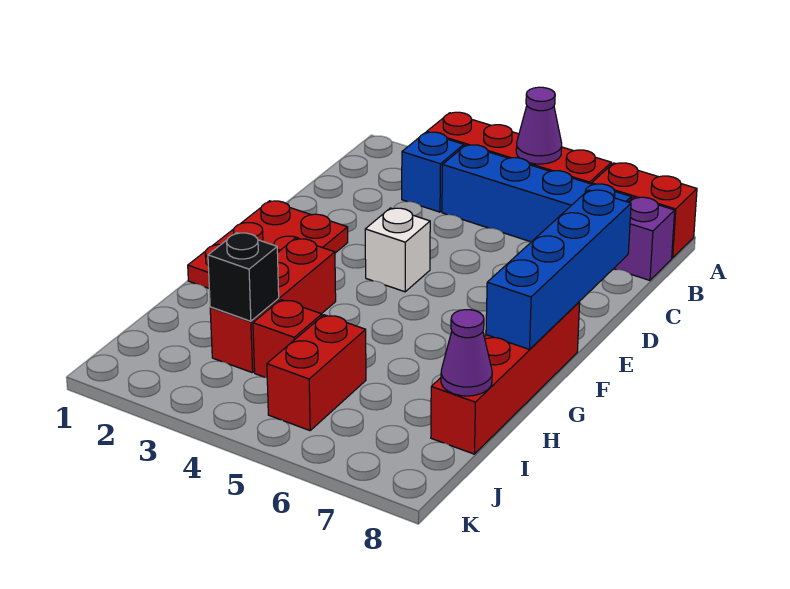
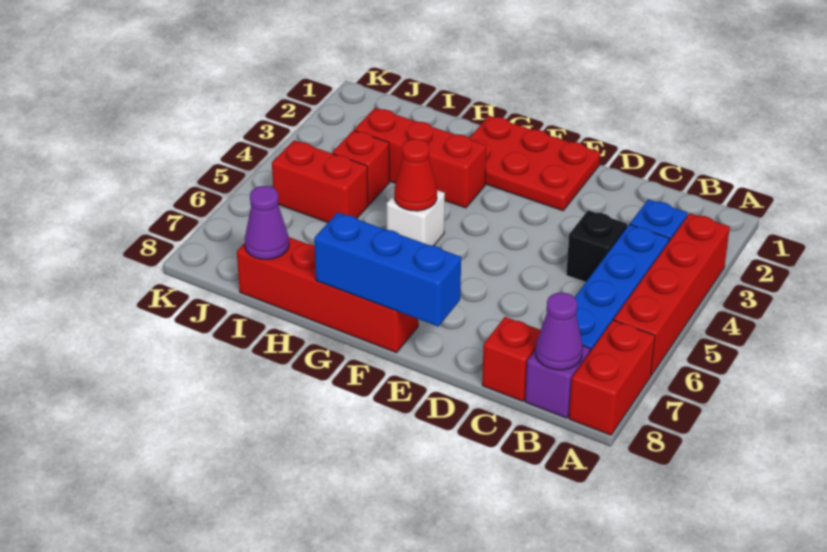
purple 1x1 cone [516,87,562,164] -> purple 1x1 cone moved to [536,293,583,370]
none -> red 1x1 brick [482,317,541,401]
blue 1x4 brick [486,190,631,349] -> blue 1x3 brick [314,213,461,327]
white 1x1 brick [365,208,430,292] -> white 1x1 brick moved to [386,190,445,246]
none -> red 1x1 cone [394,139,437,211]
black 1x1 brick [208,233,279,321] -> black 1x1 brick moved to [566,210,627,282]

